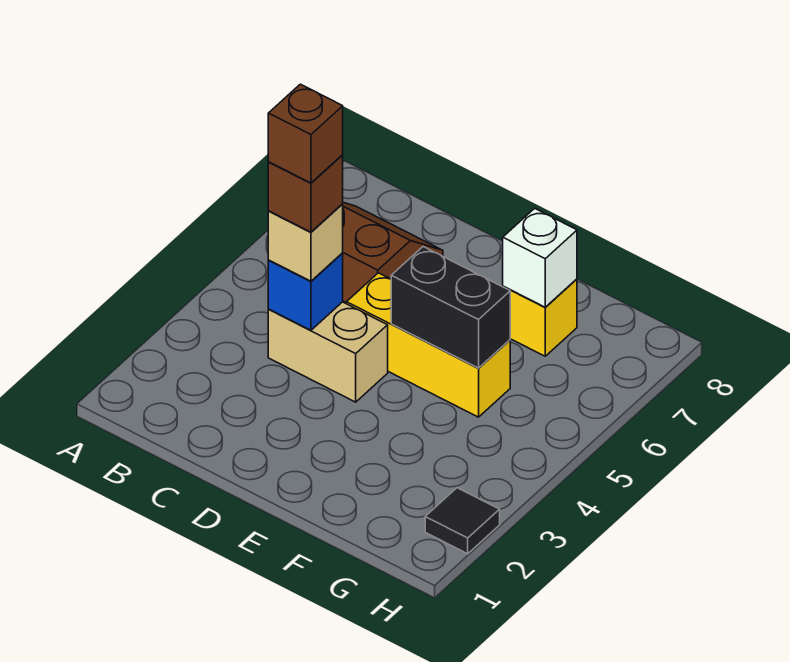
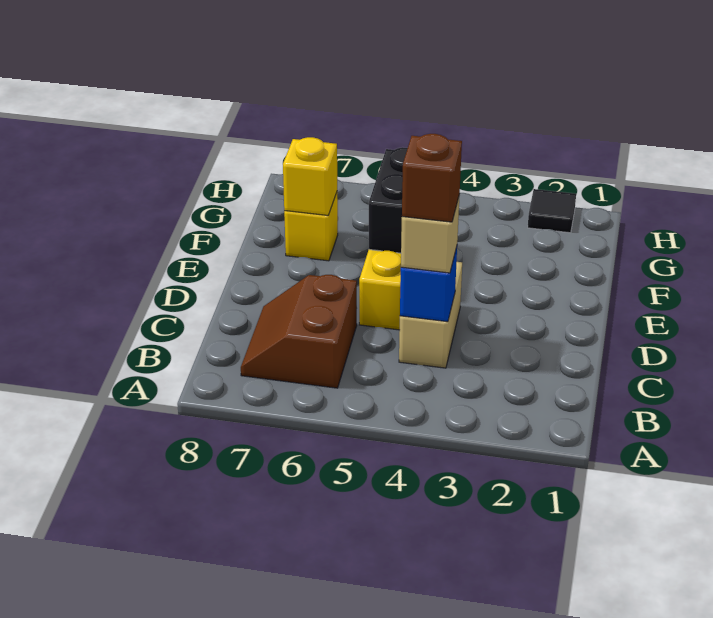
brown 1x1 brick [268,84,343,183] -> none
white 1x1 brick [503,208,577,307] -> yellow 1x1 brick [283,137,337,215]

